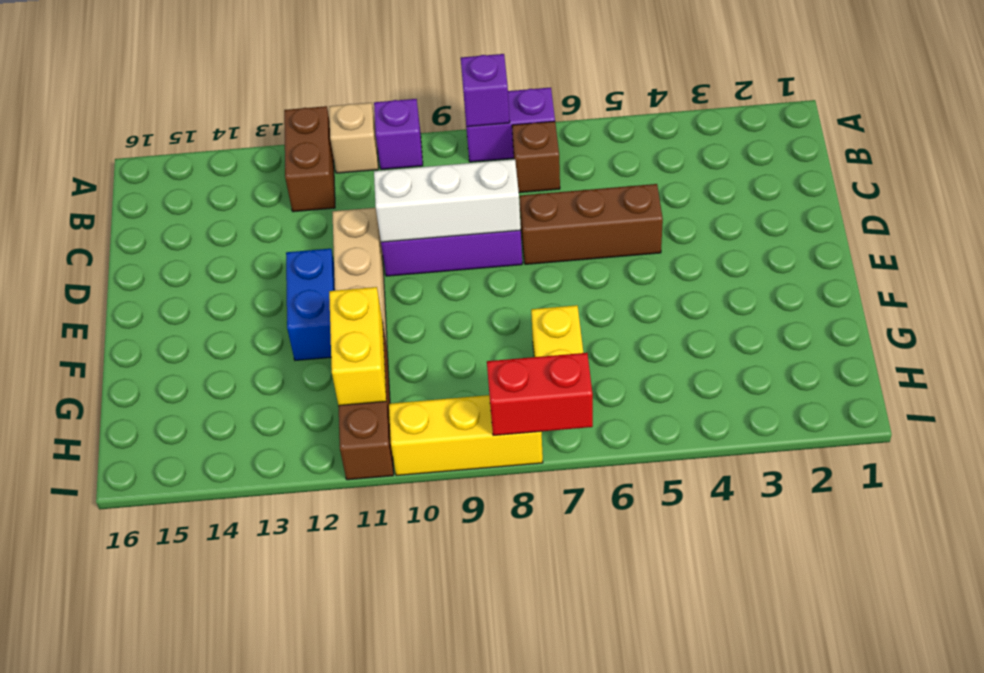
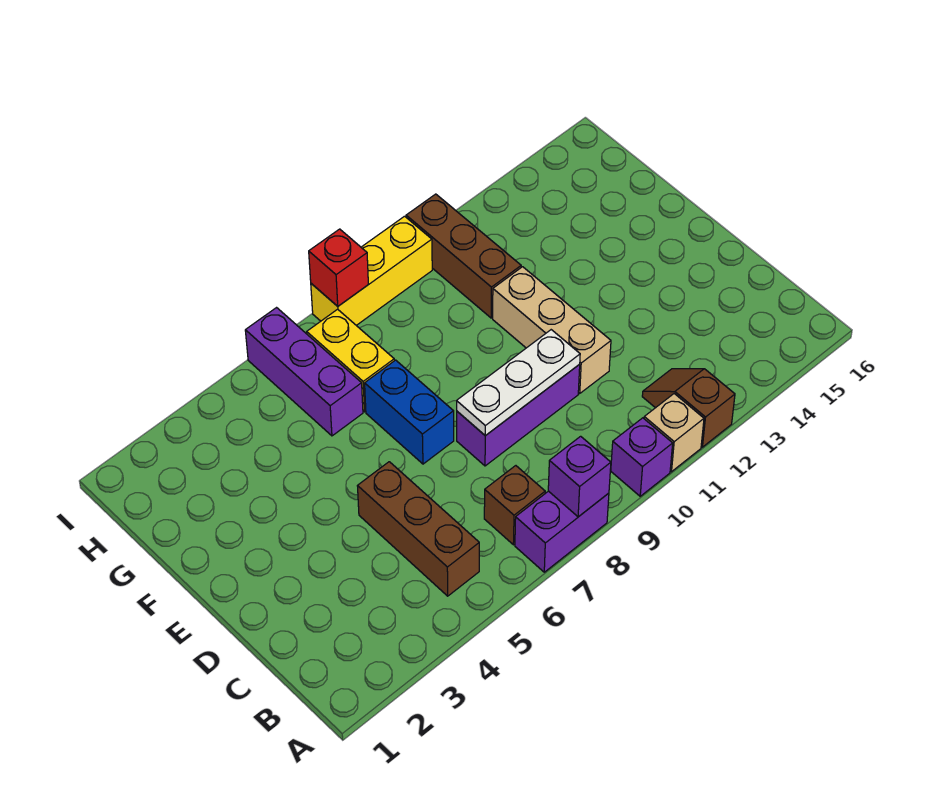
brown 1x2 brick [284,106,335,212] -> brown 1x2 slope [642,369,735,447]
brown 1x3 brick [519,184,663,264] -> brown 1x3 brick turned to [358,462,479,596]
white 1x3 brick [374,159,521,242] -> white 1x3 plate [457,330,580,436]
blue 1x2 brick [286,249,335,360] -> blue 1x2 brick moved to [365,360,454,464]
none -> purple 1x3 brick [245,308,363,436]
yellow 1x2 brick [329,287,386,406] -> none
red 1x2 brick [487,353,593,436] -> red 1x1 brick [309,229,368,306]

